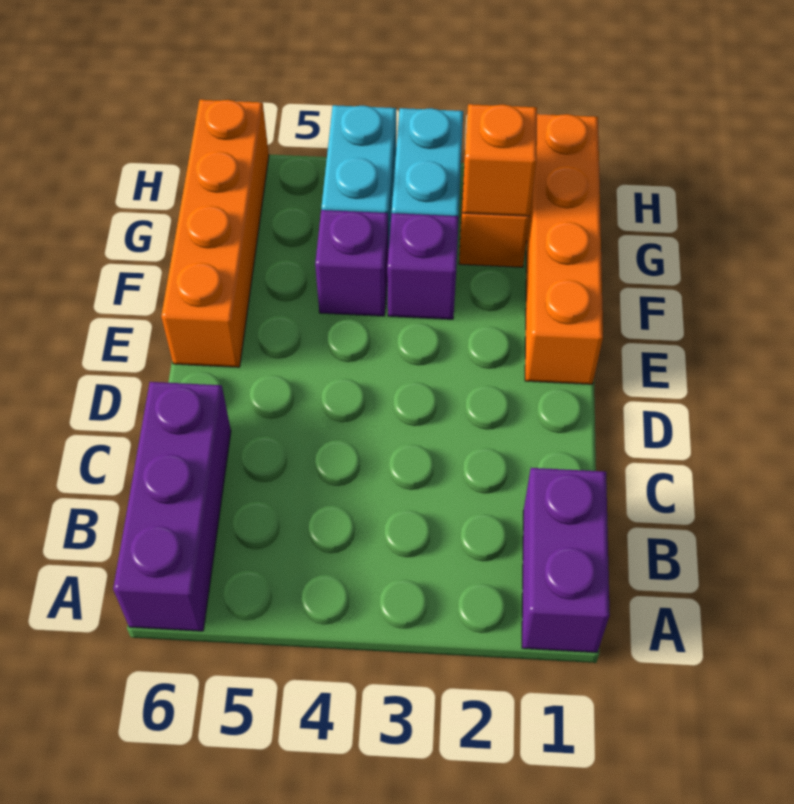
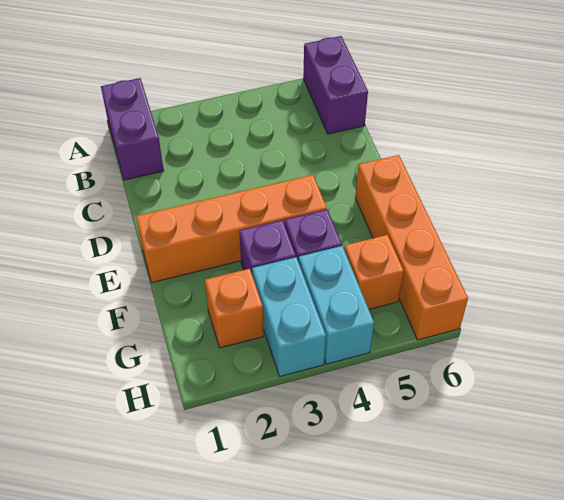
purple 1x3 brick [113,382,231,631] -> purple 1x2 brick [303,36,368,134]
orange 1x4 brick [525,114,603,384] -> orange 1x4 brick turned to [136,175,327,282]
orange 1x1 brick [462,104,537,216] -> orange 1x1 brick moved to [344,235,404,309]

